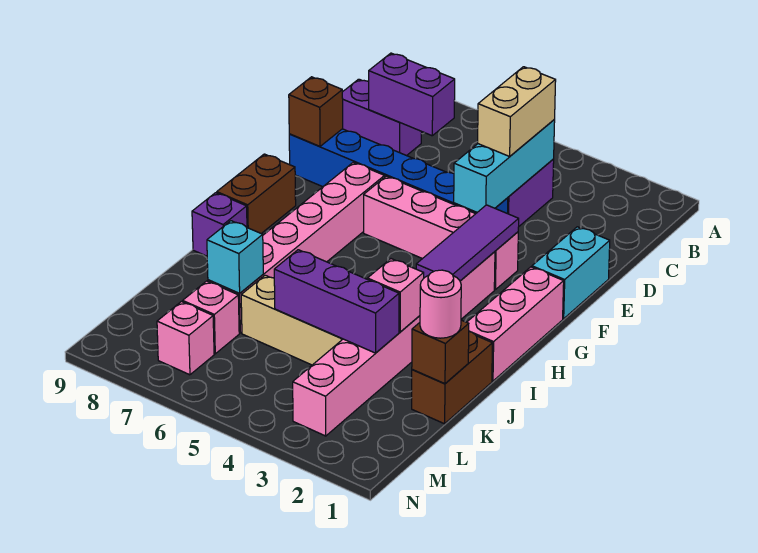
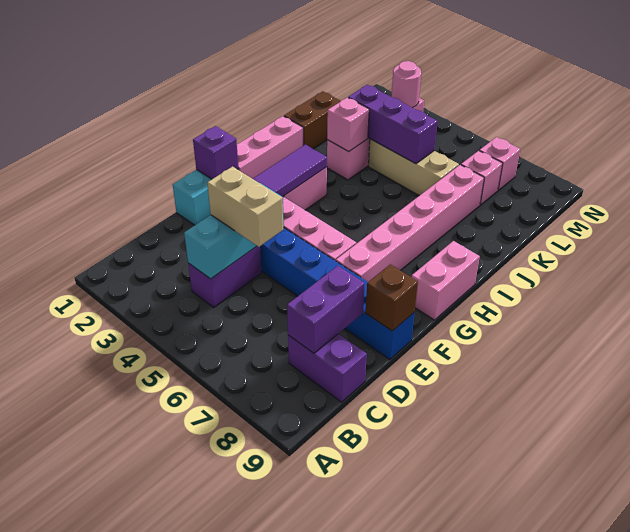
tan 1x2 brick [478,67,556,156] -> tan 1x2 brick turned to [207,167,283,247]
purple 1x2 brick [369,53,455,136] -> purple 1x2 brick turned to [287,266,365,353]
brown 1x2 brick [217,154,296,234] -> pink 1x2 brick [412,241,480,320]
purple 1x1 brick [192,193,247,256] -> purple 1x1 brick moved to [193,126,238,179]
brown 1x1 brick [412,320,469,384] -> none
pink 1x1 round brick [420,270,461,338] -> pink 1x1 round brick moved to [391,61,421,108]
cyan 1x1 brick [207,221,263,293] -> none

